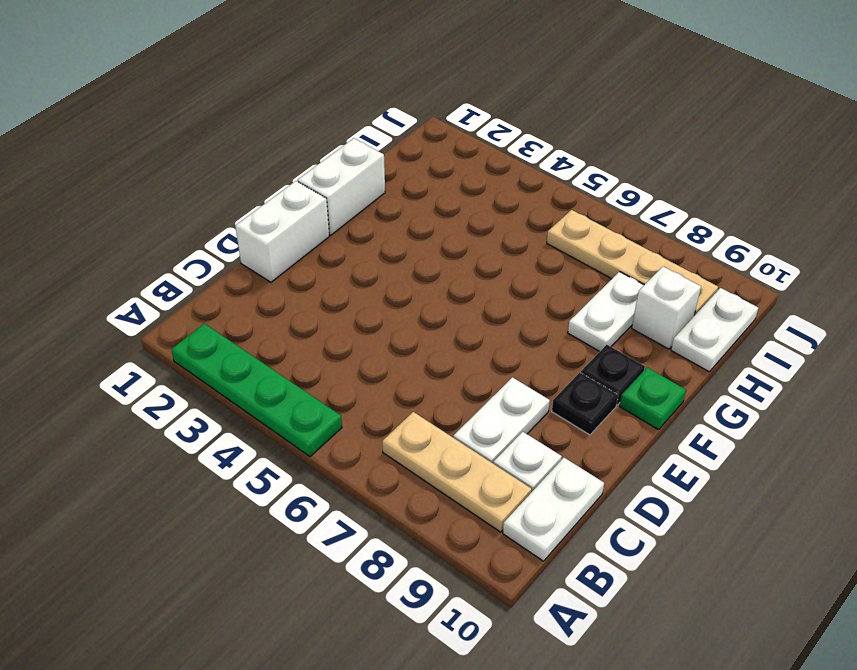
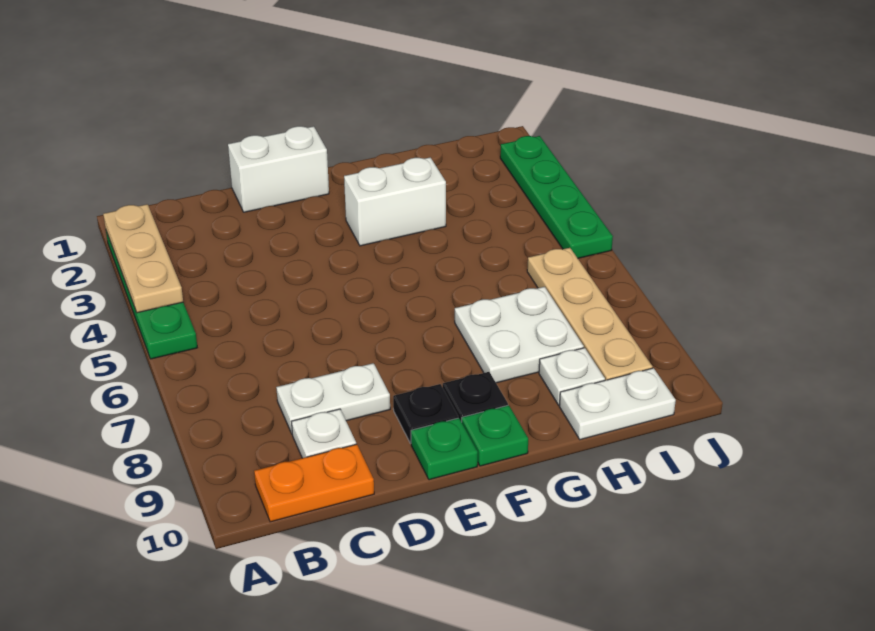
tan 1x3 plate [382,412,532,532] -> tan 1x3 plate moved to [103,204,183,313]
white 1x2 plate [503,458,604,561] -> orange 1x2 plate [254,444,374,522]
none -> green 1x1 plate [411,418,478,480]
white 1x2 brick [297,138,385,235] -> white 1x2 brick moved to [344,157,446,246]
white 1x2 plate [568,272,644,351] -> white 2x2 plate [455,287,584,383]
white 1x1 brick [632,266,701,349] -> white 1x1 plate [539,348,605,405]
none -> green 1x4 plate [500,136,613,258]

